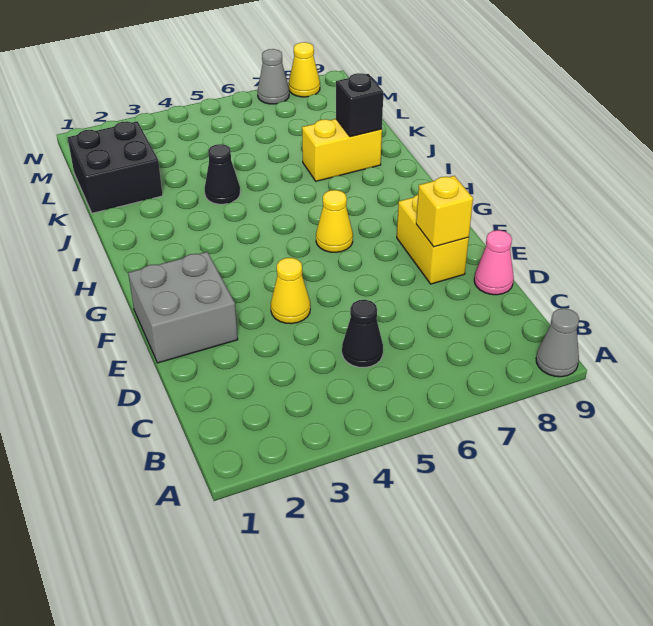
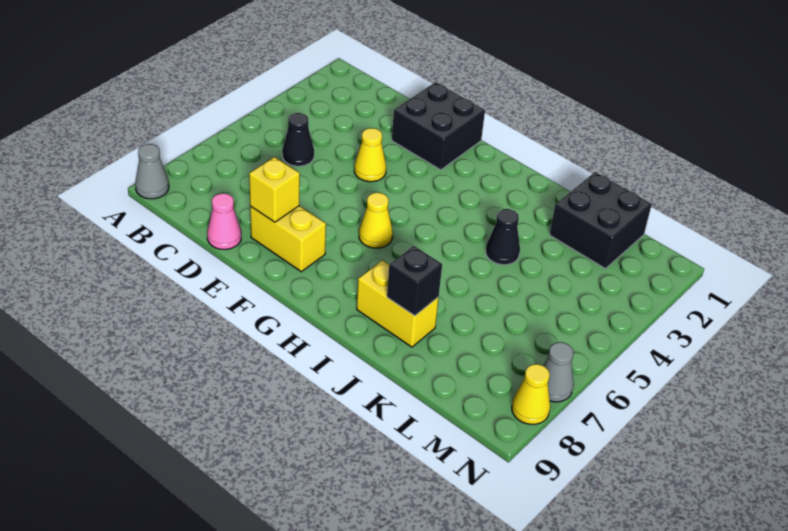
grey 2x2 brick [128,252,238,363] -> black 2x2 brick [392,82,485,170]
yellow 1x2 brick [302,119,382,181] -> yellow 1x2 brick turned to [357,260,439,347]

